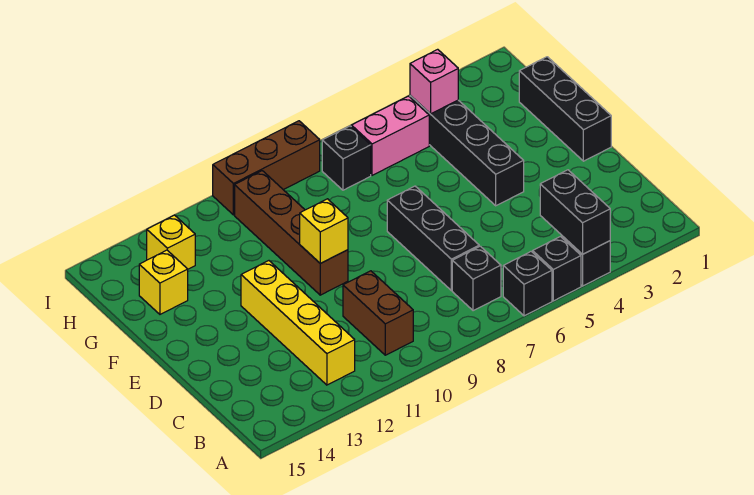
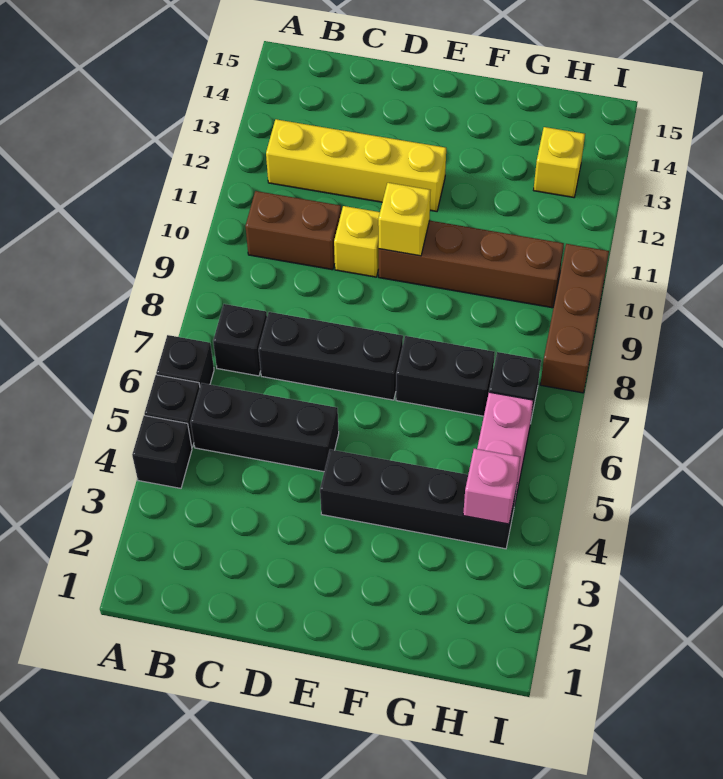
black 1x2 brick [540,170,610,254] -> black 1x2 brick moved to [396,336,495,416]
black 1x3 brick [519,57,611,161] -> black 1x3 brick moved to [191,383,339,472]
yellow 1x1 brick [139,250,188,314] -> yellow 1x1 brick moved to [334,206,380,277]

